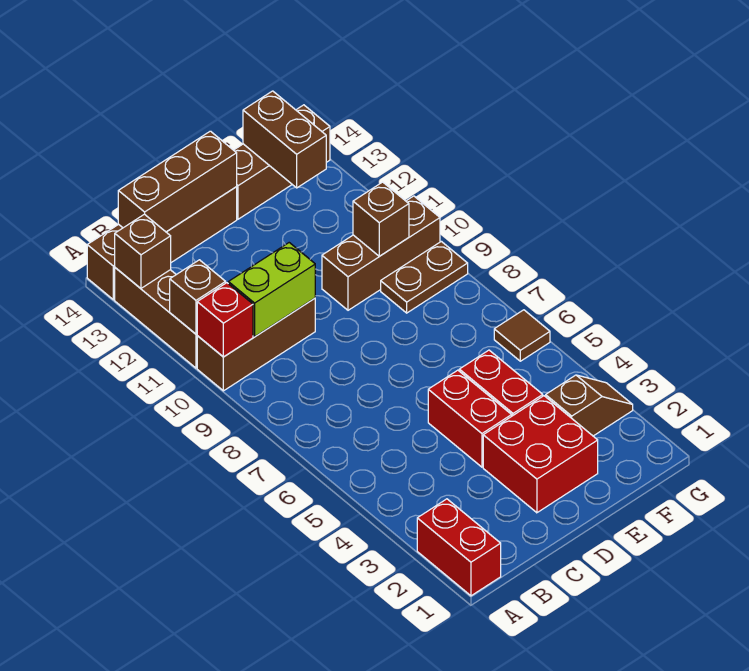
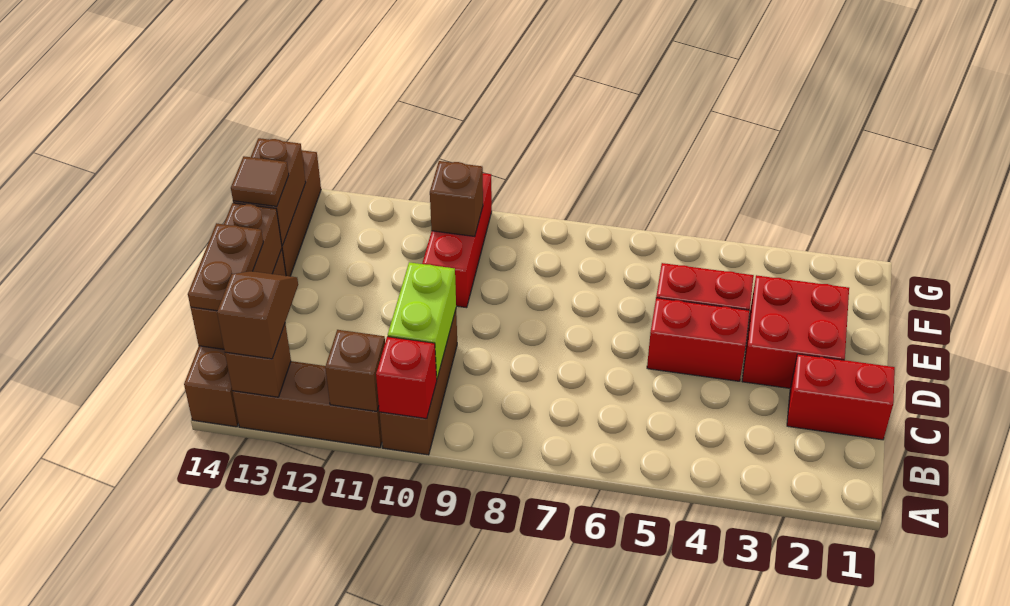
red 1x2 brick [417,499,501,596] -> red 1x2 brick moved to [787,354,895,440]
brown 1x3 brick [322,196,440,310] -> red 1x3 brick [422,173,492,308]
brown 1x2 slope [546,375,633,436] -> brown 1x2 slope moved to [217,271,298,359]
brown 1x2 plate [381,241,468,313] -> brown 1x2 plate moved to [188,223,263,311]
brown 1x2 brick [243,91,326,188] -> brown 1x2 brick turned to [233,138,306,246]
brown 1x1 tile [494,310,550,361] -> brown 1x1 tile moved to [231,156,289,207]

